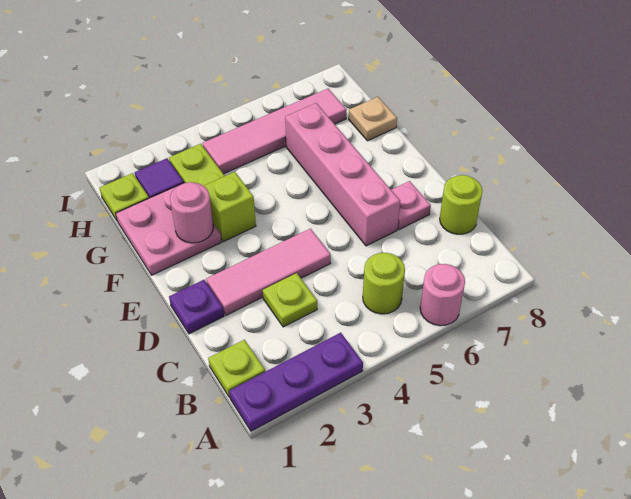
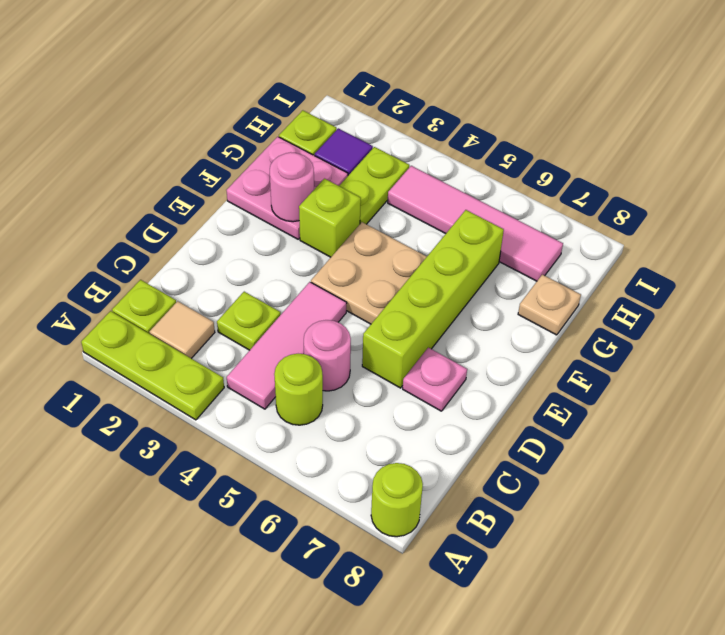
purple 1x3 plate [229,333,363,431] -> lime 1x3 plate [81,311,224,420]
pink 1x1 round brick [420,264,465,326] -> pink 1x1 round brick moved to [304,320,351,391]
none -> tan 1x1 tile [150,301,215,359]
lime 1x1 round brick [440,175,482,234] -> lime 1x1 round brick moved to [371,463,423,537]
purple 1x1 plate [169,280,224,334] -> none
pink 1x3 tile [206,229,331,315] -> pink 1x3 tile turned to [227,282,347,409]
pink 1x4 brick [285,103,400,246] -> lime 1x4 brick [362,210,504,388]
none -> tan 2x2 plate [311,222,427,324]

